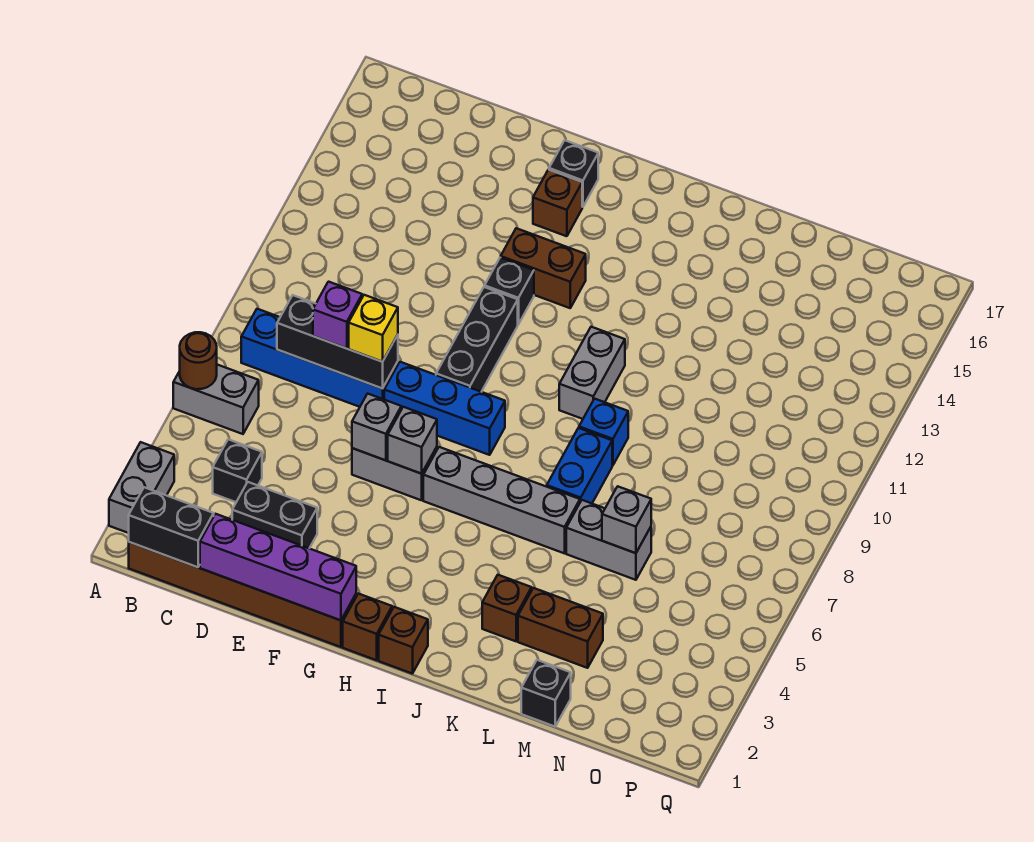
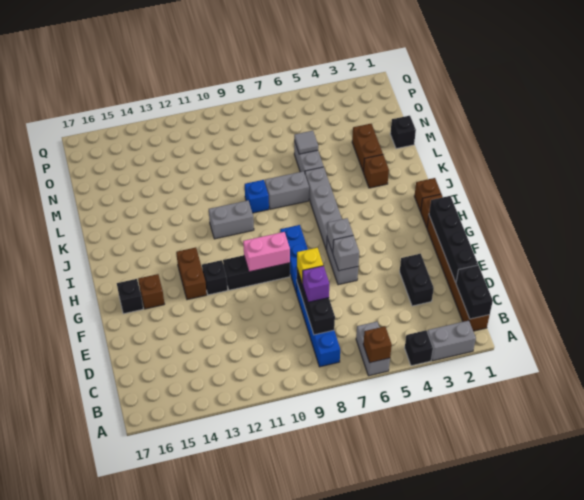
brown 1x1 round brick [180,332,217,389] -> brown 1x1 brick [363,326,392,363]
black 1x1 brick [213,439,262,502] -> black 1x1 brick moved to [405,330,433,366]
purple 1x4 brick [200,514,356,620] -> black 1x4 brick [429,196,478,282]
none -> pink 1x2 brick [243,232,290,272]
blue 1x2 brick [547,428,612,503] -> grey 1x2 brick [265,171,309,209]
grey 1x1 brick [602,486,651,553] -> grey 1x1 tile [294,131,318,154]

